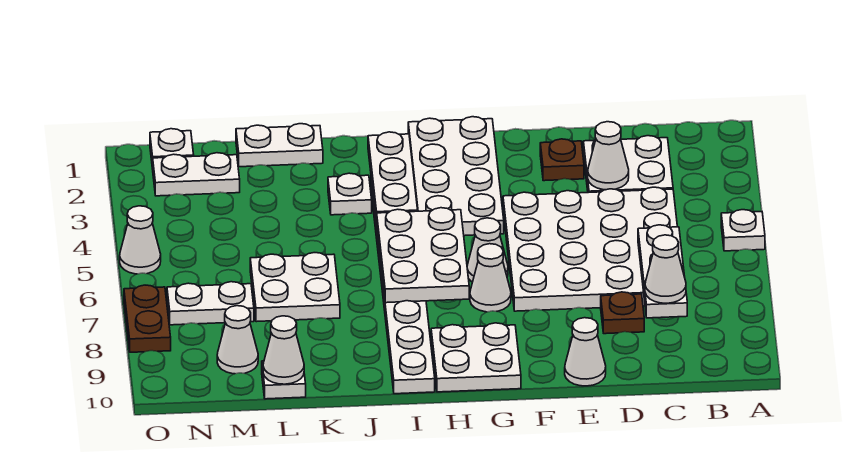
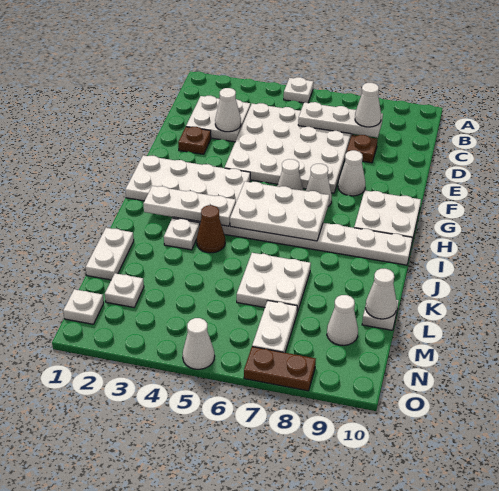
white 1x1 cone [565,318,606,386] -> white 1x1 cone moved to [338,150,365,196]
none -> brown 1x1 cone [197,205,225,253]
white 1x2 plate [153,153,240,196] -> white 1x1 plate [105,273,144,307]

